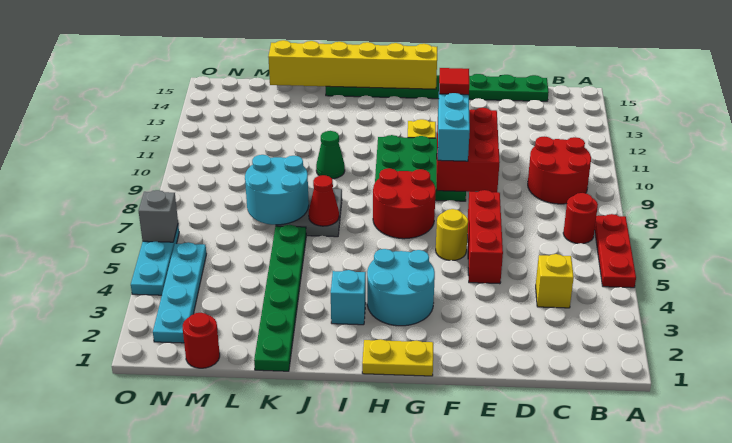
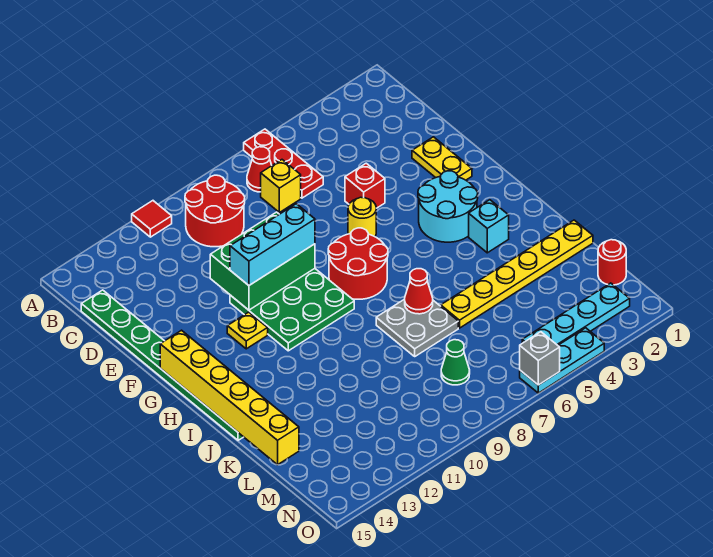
red 1x3 plate [595,214,636,288] -> red 1x3 plate turned to [244,129,323,198]
red 1x1 round brick [563,193,598,244] -> red 1x1 cone [247,147,272,192]
yellow 1x1 brick [536,254,574,308] -> yellow 1x1 brick moved to [261,160,301,212]
red 1x3 brick [468,190,503,284] -> red 1x1 brick [345,163,385,208]
red 2x3 brick [437,108,500,192] -> green 2x3 brick [210,212,315,310]
red 1x1 tile [439,68,469,95] -> red 1x1 tile moved to [132,201,172,237]
yellow 1x2 plate [362,339,433,376] -> yellow 1x2 plate moved to [412,137,472,180]
green 1x1 cone [316,131,345,179] -> green 1x1 cone moved to [441,340,470,385]
green 1x6 plate [254,225,306,371] -> yellow 1x6 plate [441,220,593,328]
cyan 2x2 round brick [245,155,309,225] -> none

